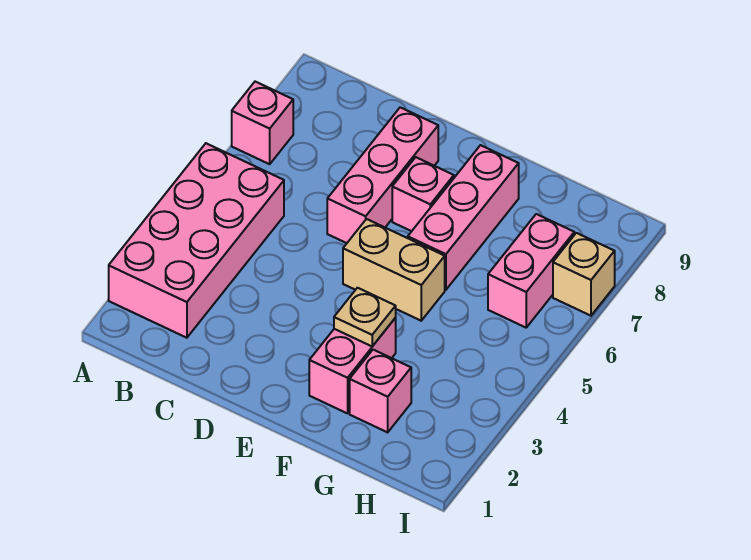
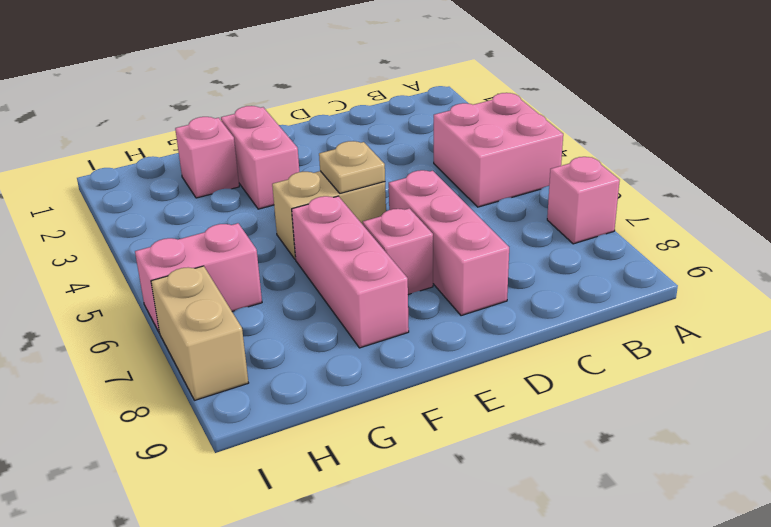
pink 2x4 brick [109,143,284,338] -> pink 2x2 brick [434,93,563,207]
tan 1x1 plate [334,288,396,346] -> tan 1x1 plate moved to [319,141,385,193]
pink 1x2 brick [488,214,574,328] -> pink 1x2 brick turned to [135,223,262,333]
tan 1x1 brick [553,233,615,316] -> tan 1x2 brick [151,266,248,400]

